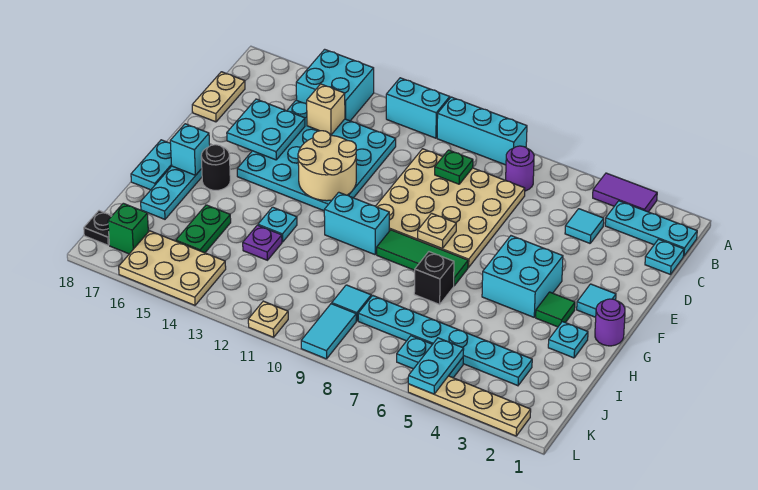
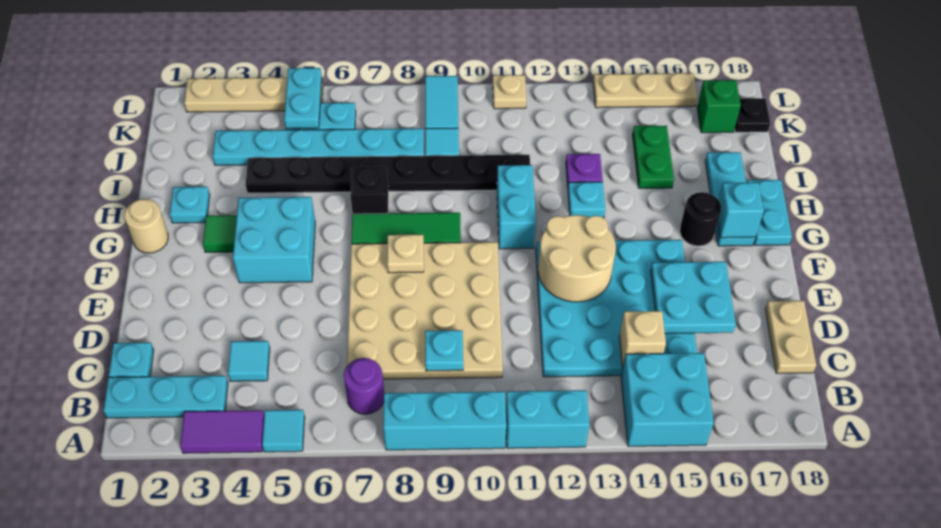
green 1x1 plate [435,150,473,184] -> cyan 1x1 plate [425,330,463,371]
cyan 1x1 tile [577,284,616,317] -> cyan 1x1 tile moved to [262,410,305,452]
purple 1x1 round brick [595,299,625,346] -> tan 1x1 round brick [124,199,168,253]
cyan 1x2 brick [324,192,389,255] -> cyan 1x2 brick turned to [497,165,536,249]
none -> black 1x8 plate [246,155,530,193]
tan 2x3 plate [119,231,226,305] -> tan 1x3 plate [593,73,697,108]

